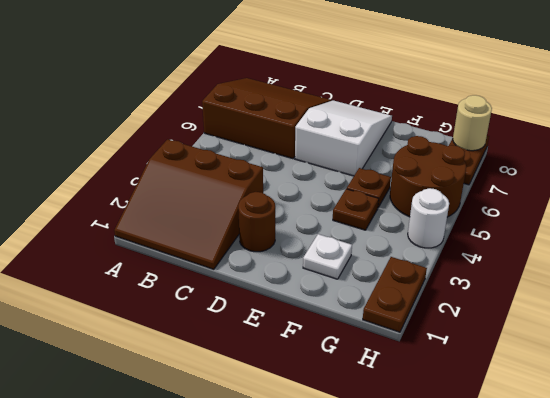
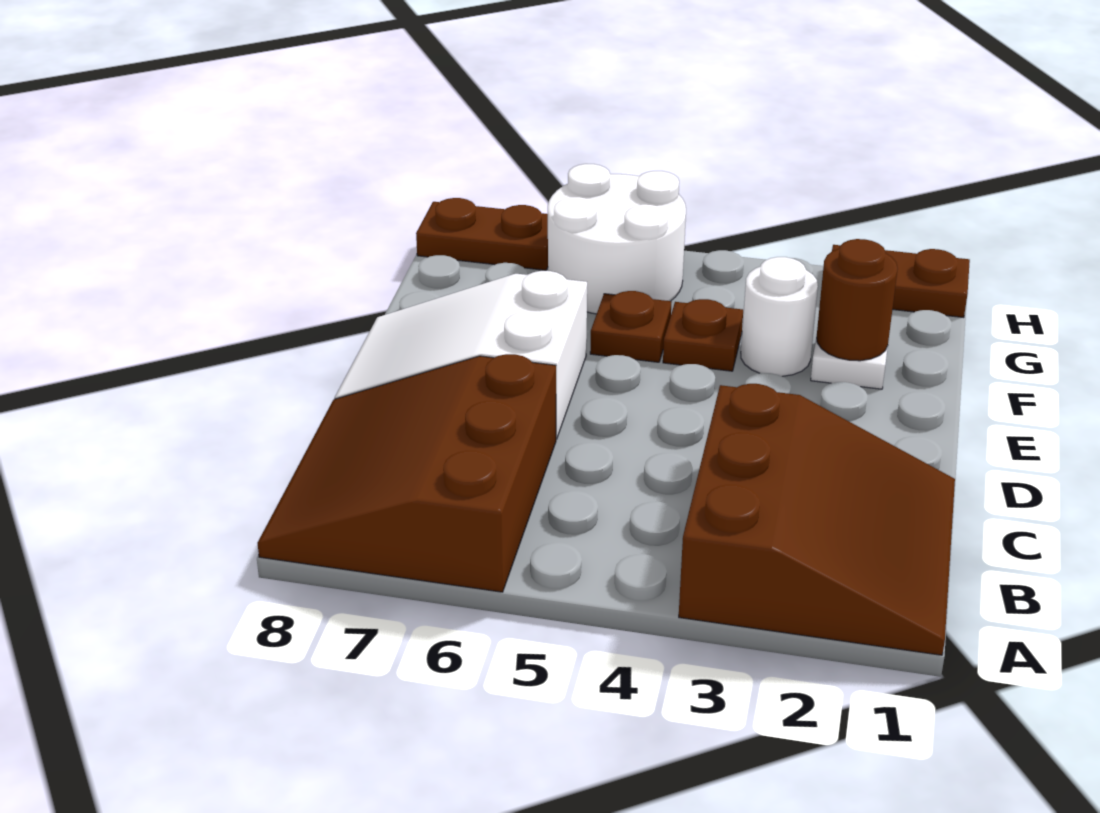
brown 1x1 round brick [238,192,275,252] -> brown 1x1 round brick moved to [817,239,898,361]
brown 2x2 round brick [390,136,466,217] -> white 2x2 round brick [548,164,686,314]
white 1x1 round brick [408,188,449,248] -> white 1x1 round brick moved to [741,257,818,376]
tan 1x1 round brick [453,95,492,151] -> none

